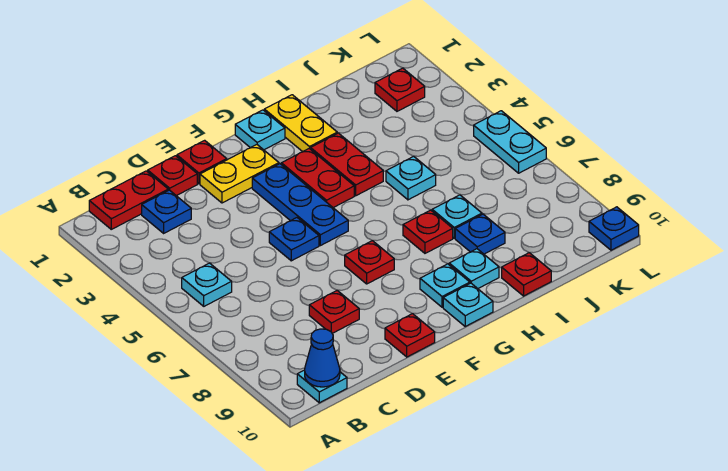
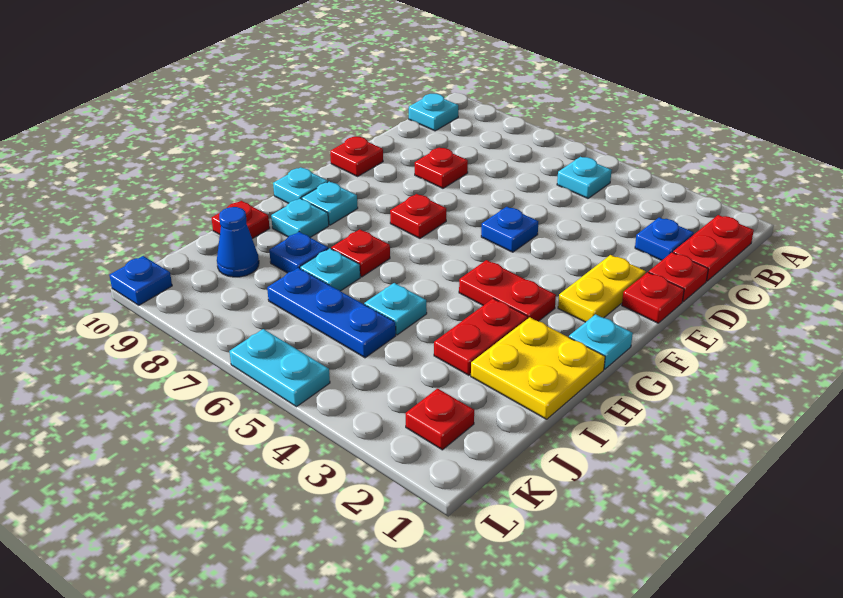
blue 1x1 cone [305,329,340,387] -> blue 1x1 cone moved to [217,207,259,277]
blue 1x3 plate [252,164,348,246] -> blue 1x3 plate moved to [267,268,396,358]
yellow 1x2 plate [264,95,337,152] -> yellow 2x2 plate [471,317,605,419]
red 1x2 plate [311,133,383,196] -> red 1x2 plate turned to [434,298,528,375]

